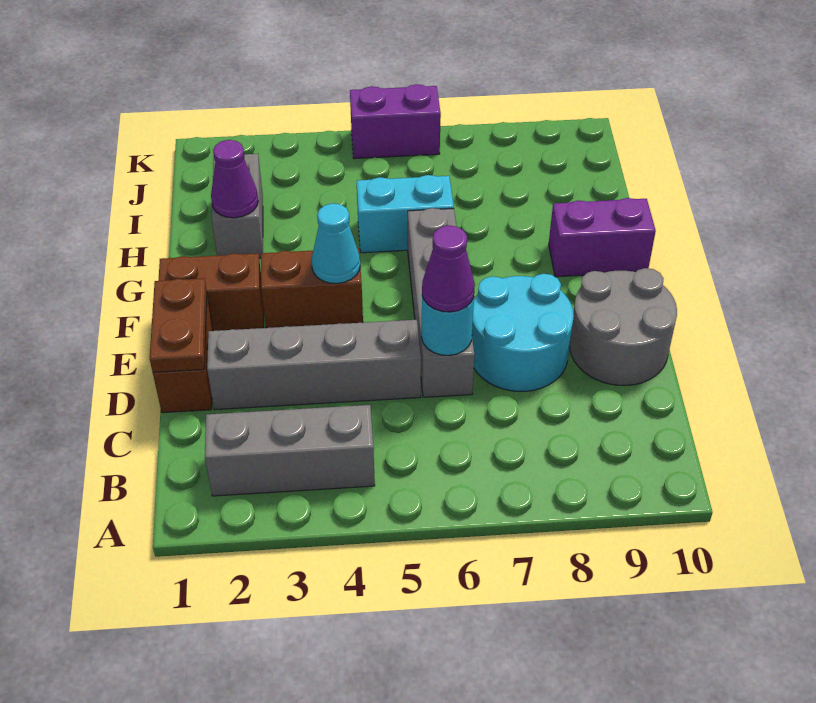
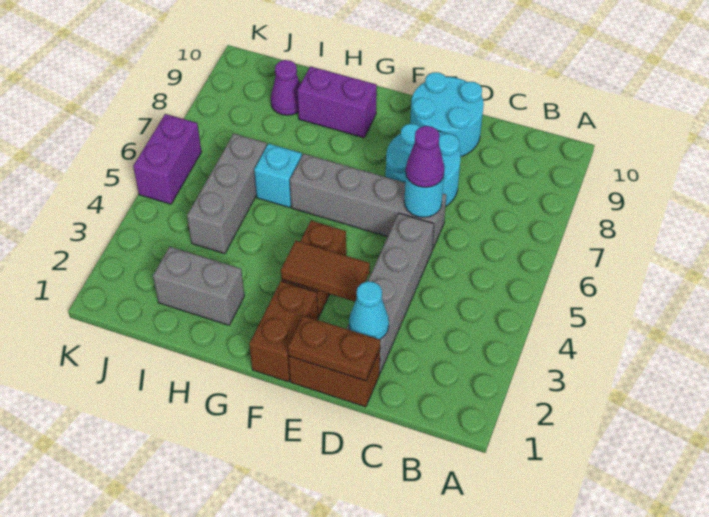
grey 1x3 brick [205,405,375,496] -> grey 1x3 brick moved to [187,134,267,254]
grey 2x2 round brick [570,268,677,385] -> cyan 2x2 round brick [410,72,484,157]
none -> brown 1x2 tile [281,241,370,302]
cyan 1x1 cone [311,203,360,283] -> cyan 1x1 cone moved to [349,281,389,339]
purple 1x2 brick [549,198,656,277] -> purple 1x2 brick turned to [297,66,377,138]
purple 1x1 cone [211,140,258,218] -> purple 1x1 cone moved to [271,60,300,115]
cyan 1x2 brick [357,175,454,253] -> cyan 1x1 brick [254,143,302,208]

